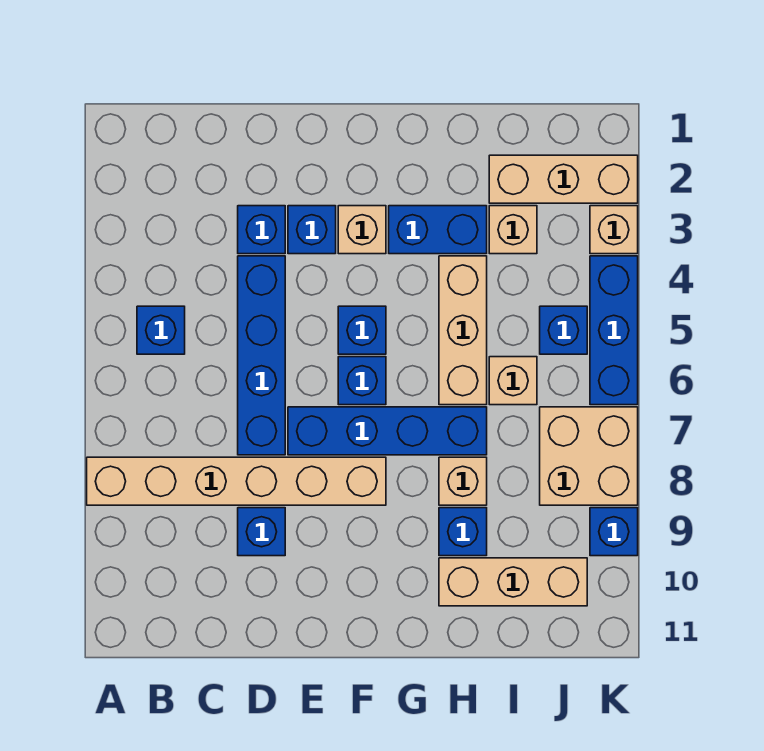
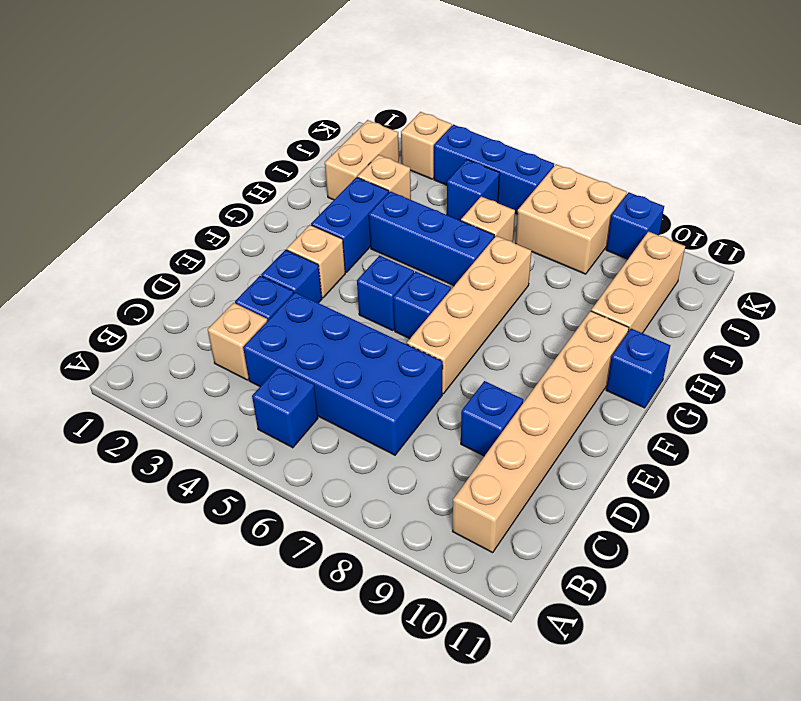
tan 1x6 brick [87,457,386,505] -> tan 1x6 brick moved to [453,311,629,553]
blue 1x4 brick [238,256,285,455] -> blue 2x4 brick [243,292,443,455]
blue 1x4 brick [288,407,487,455] -> tan 1x4 brick [407,236,531,394]
tan 1x3 brick [439,256,487,405] -> blue 1x3 brick [369,191,494,286]
tan 1x1 brick [439,457,487,505] -> tan 1x1 brick moved to [208,303,267,380]
blue 1x1 brick [439,508,487,556] -> blue 1x1 brick moved to [606,329,670,408]
tan 1x3 brick [489,155,638,203] -> tan 1x2 brick [325,120,399,200]

